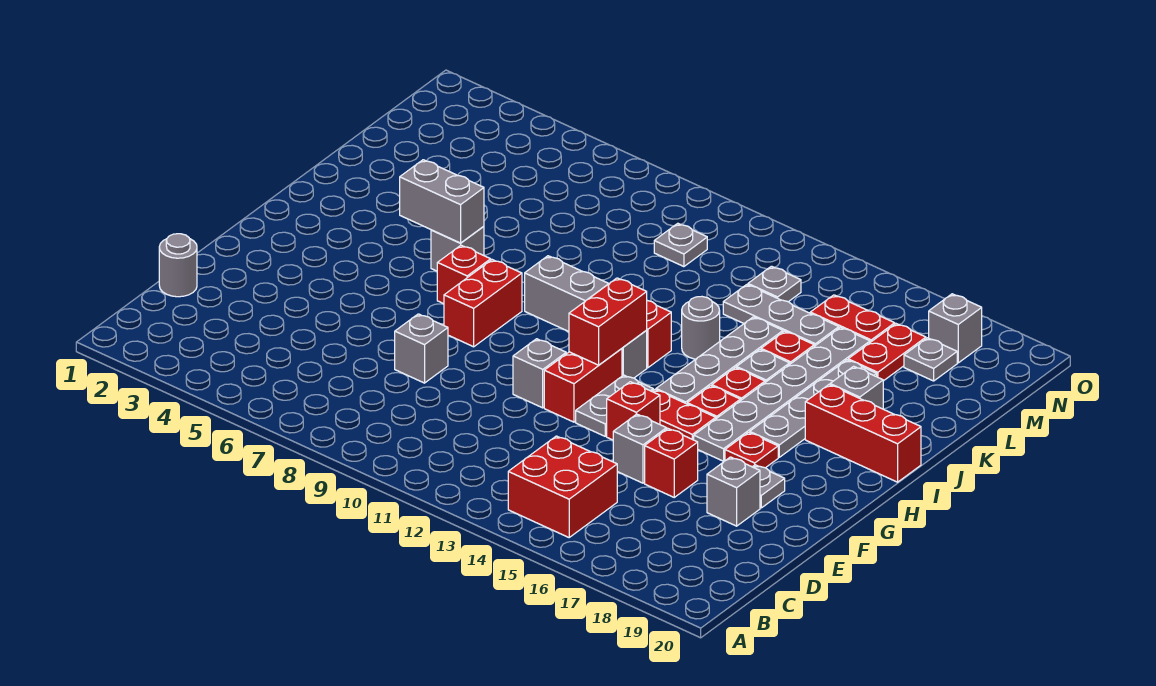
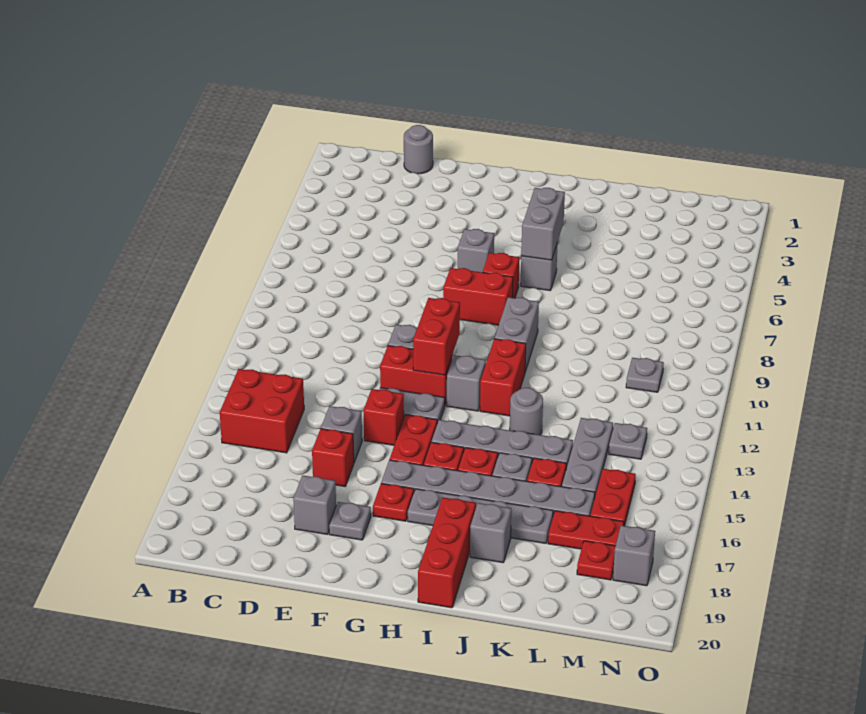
grey 1x1 brick [395,314,448,383] -> grey 1x1 brick moved to [458,229,494,272]
red 1x2 brick [569,278,647,365] -> red 1x2 brick turned to [413,298,460,375]
grey 1x1 plate [904,338,957,381] -> red 1x1 plate [577,541,615,580]

